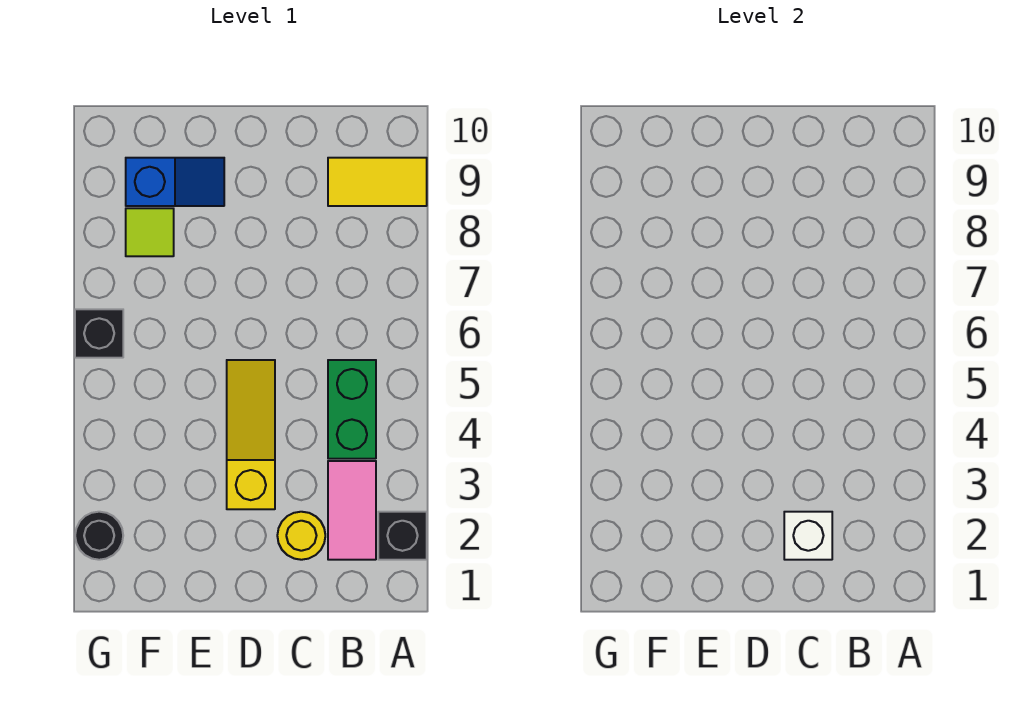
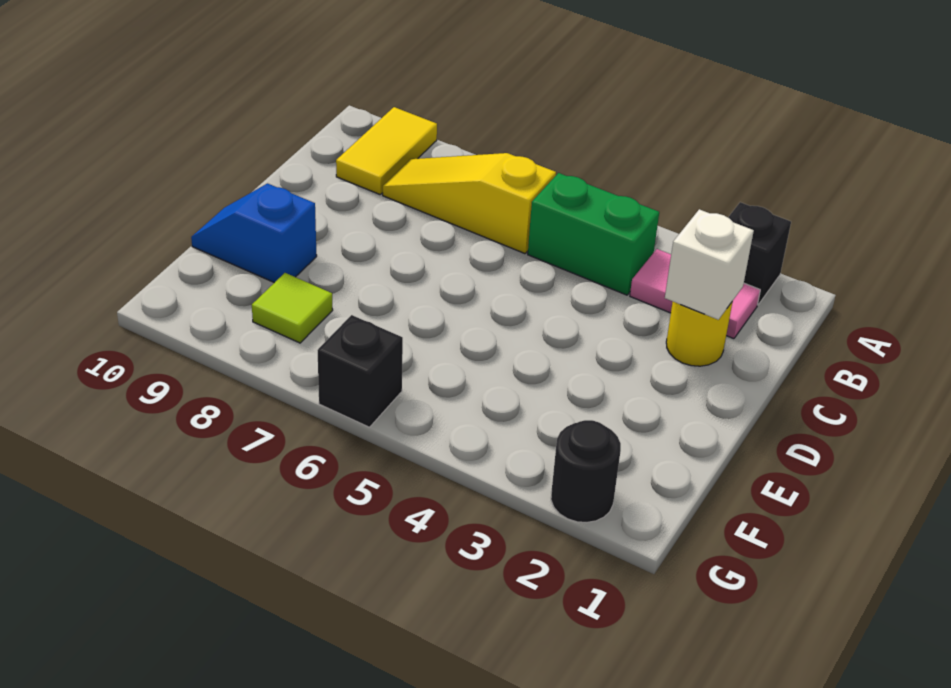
yellow 1x3 slope [227,360,275,509] -> yellow 1x3 slope moved to [383,153,556,254]
blue 1x2 slope [126,158,224,206] -> blue 1x2 slope turned to [191,183,317,283]

